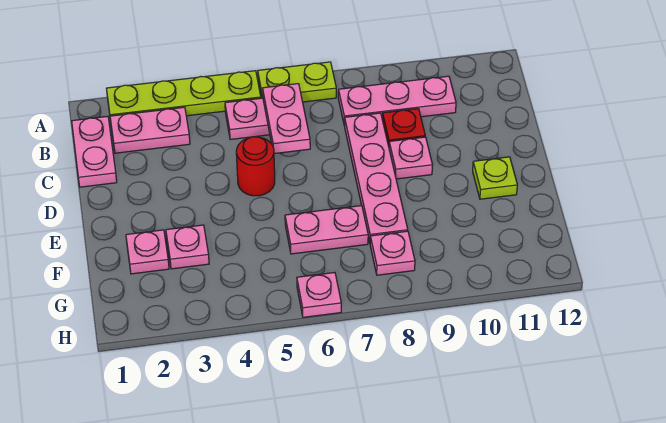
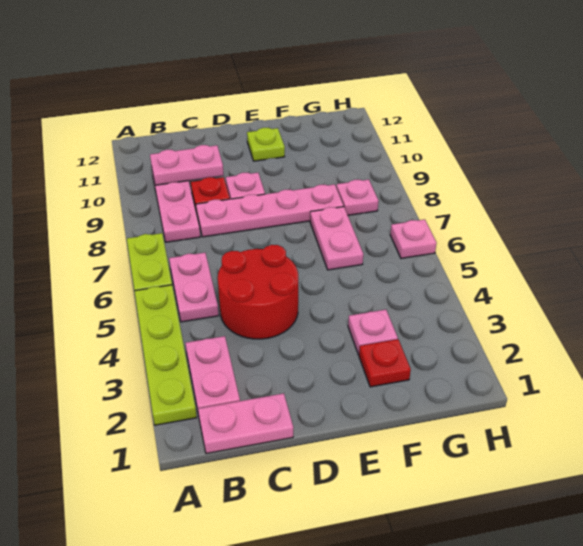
pink 1x2 plate [263,84,310,154] -> pink 1x2 plate moved to [150,145,224,185]
red 1x1 round brick [236,137,275,196] -> red 2x2 round brick [218,245,298,339]
pink 1x1 plate [126,230,169,274] -> red 1x1 plate [359,339,411,387]

